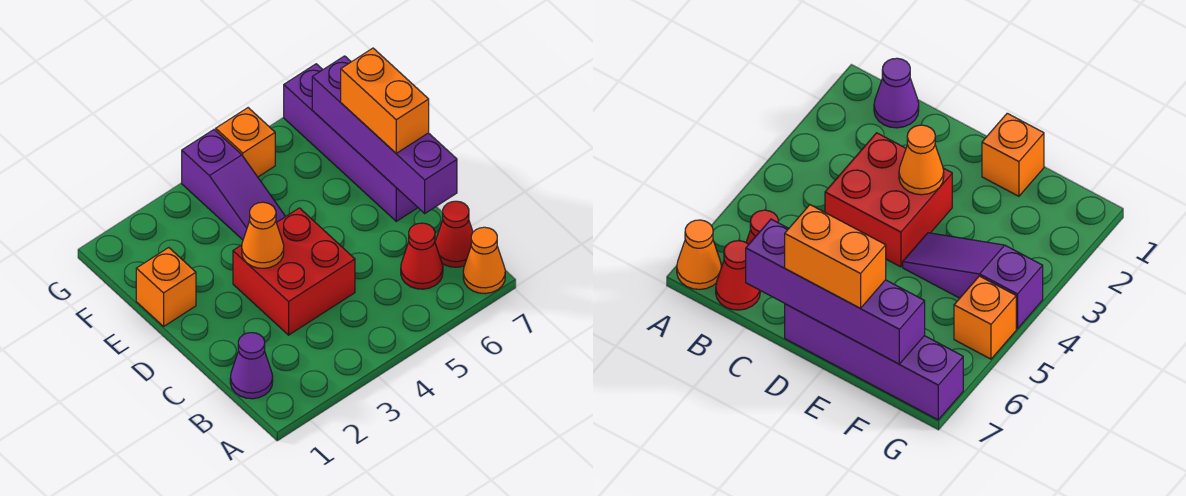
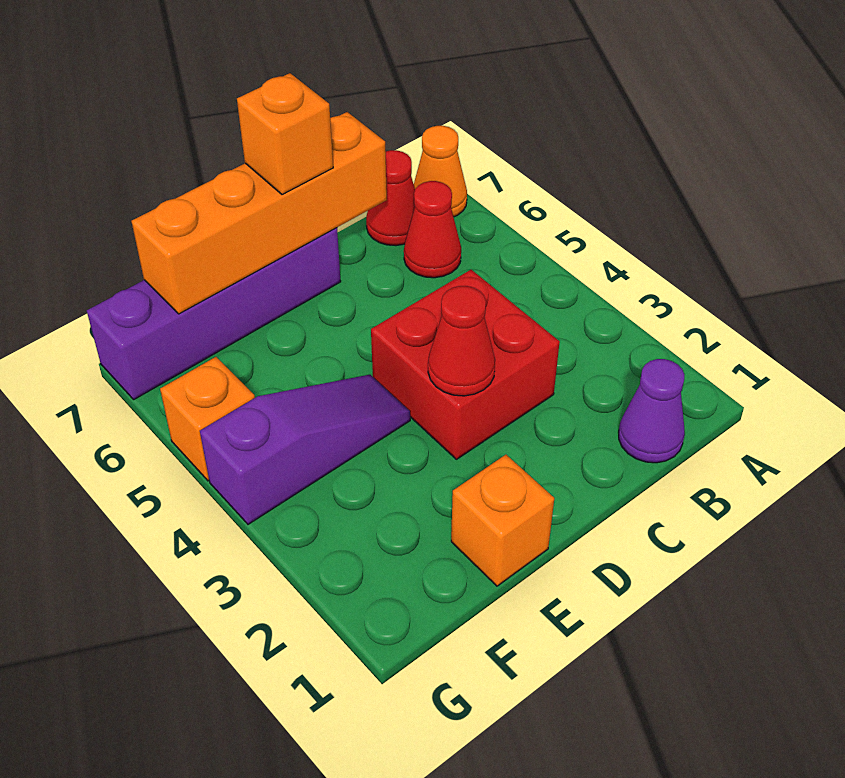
purple 1x4 brick [312,56,457,213] -> orange 1x4 brick [131,112,387,314]
orange 1x1 cone [242,202,284,268] -> red 1x1 cone [428,286,495,396]
orange 1x2 brick [341,48,429,153] -> orange 1x1 brick [237,73,333,195]

